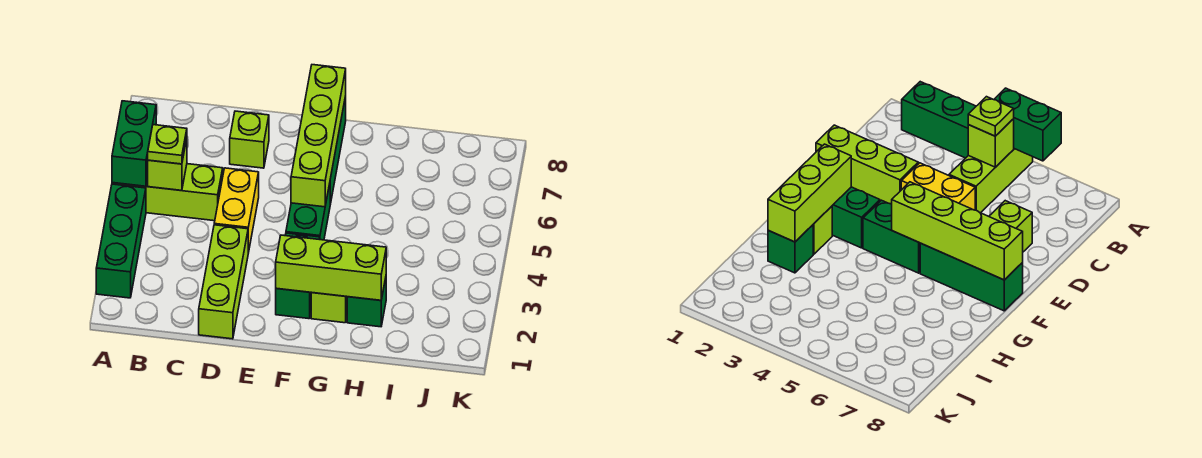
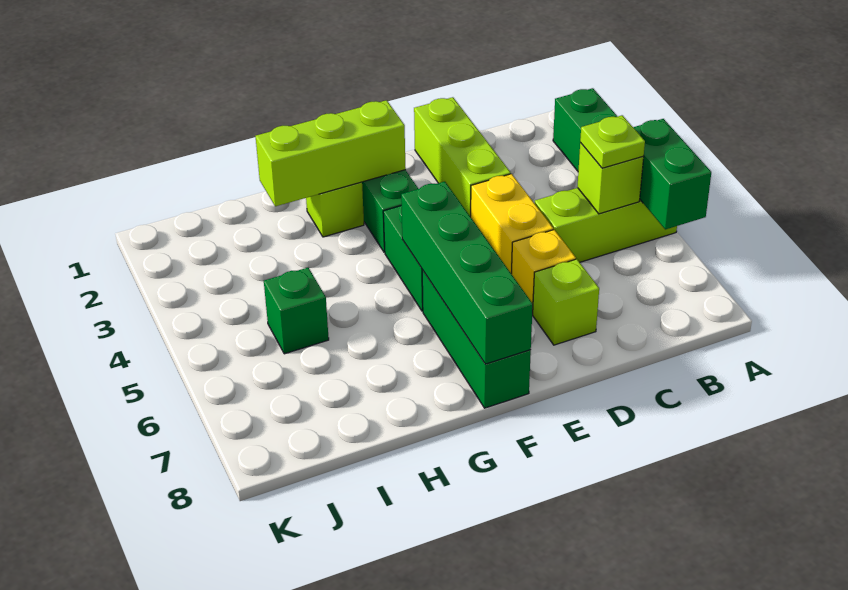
none -> yellow 1x1 brick [512,230,576,313]
lime 1x4 brick [291,65,346,207] -> green 1x4 brick [401,182,533,364]
green 1x1 brick [347,278,386,327] -> green 1x1 brick moved to [264,268,329,354]

